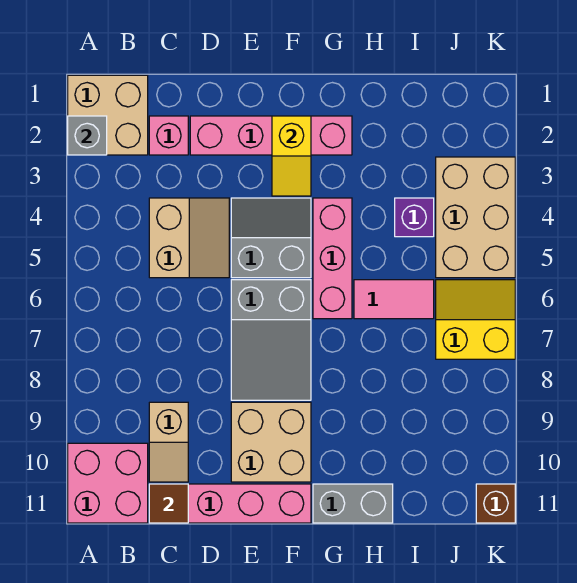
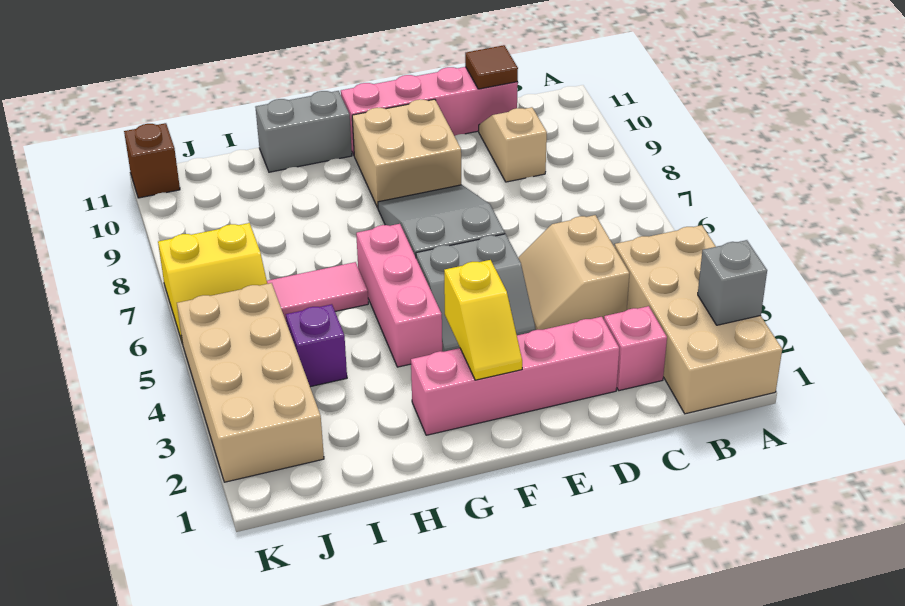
tan 2x2 brick [68,75,148,155] -> tan 2x4 brick [615,225,782,414]
pink 2x2 brick [68,443,148,523] -> none
yellow 1x2 slope [272,116,311,196] -> yellow 1x2 slope turned to [444,260,522,380]
tan 2x3 brick [436,157,515,278] -> tan 2x4 brick [177,283,324,482]

